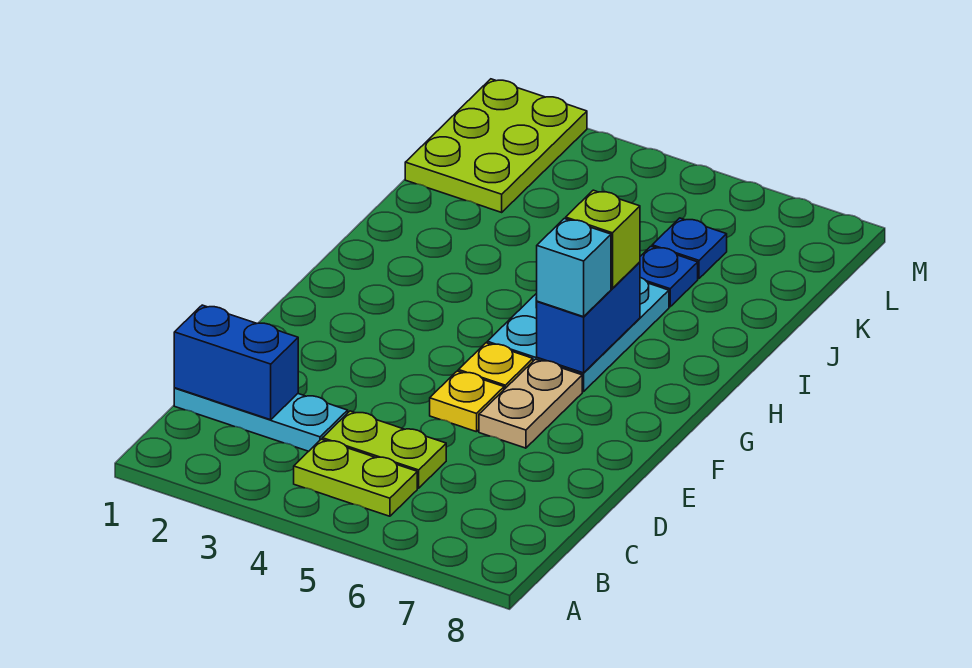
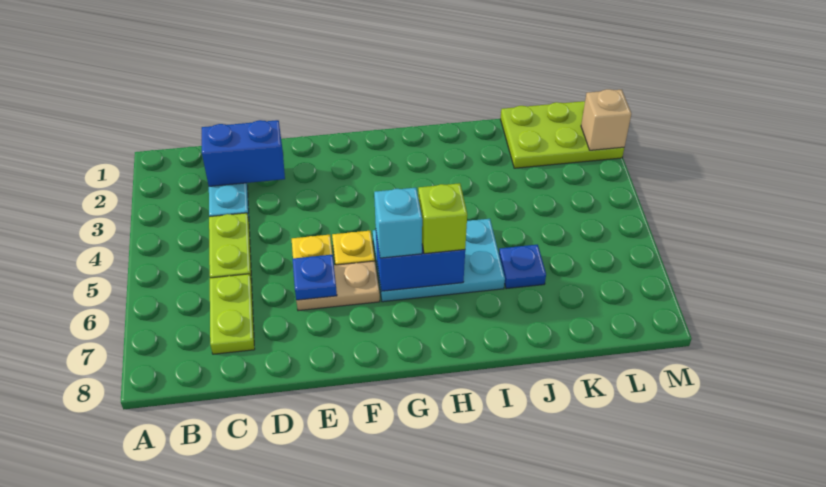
lime 1x2 plate [294,439,417,516] -> lime 1x2 plate moved to [210,274,255,354]
blue 1x2 brick [174,305,298,420] -> blue 1x2 brick turned to [202,120,285,186]
blue 1x1 plate [652,218,727,279] -> blue 1x1 plate moved to [293,255,337,300]
none -> tan 1x1 brick [581,89,631,150]

